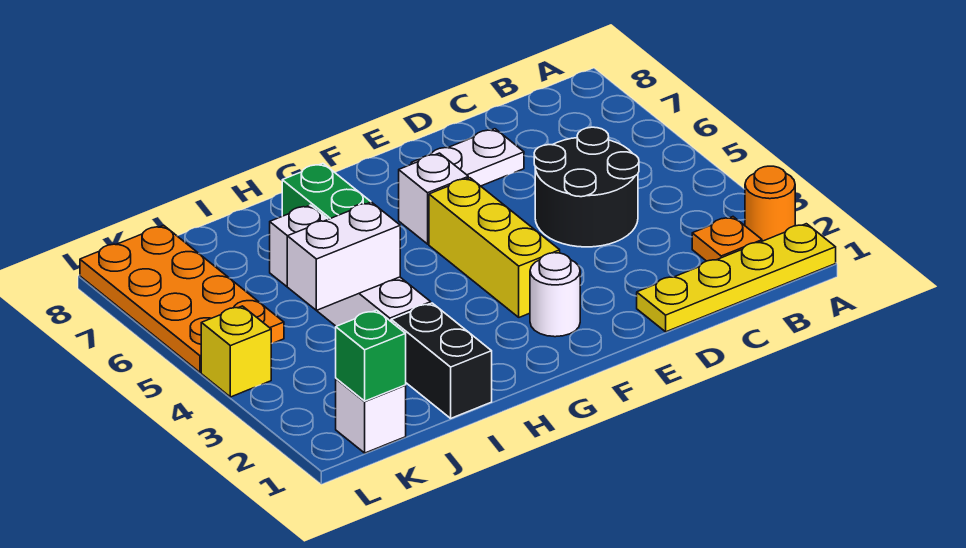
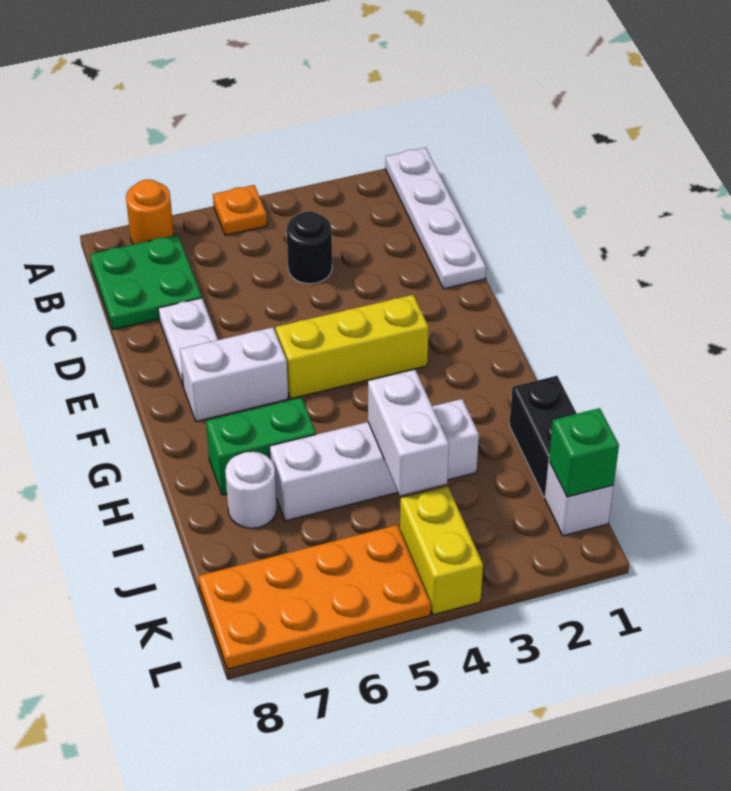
yellow 1x4 plate [637,224,836,332] -> white 1x4 plate [385,147,486,289]
orange 1x1 round brick [745,166,795,241] -> orange 1x1 round brick moved to [126,180,174,244]
orange 1x1 plate [692,217,762,261] -> orange 1x1 plate moved to [213,185,267,235]
none -> green 2x2 plate [90,235,202,330]
black 2x2 round brick [534,127,639,247] -> black 1x1 round brick [287,211,332,284]
white 1x1 round brick [530,253,580,337] -> white 1x1 round brick moved to [225,452,277,528]
white 1x1 brick [399,153,468,244] -> white 1x2 brick [180,327,288,422]
black 1x2 brick [391,303,492,418] -> black 1x2 brick turned to [509,376,577,497]
yellow 1x1 brick [201,306,271,397] -> yellow 1x2 brick [400,486,483,615]

